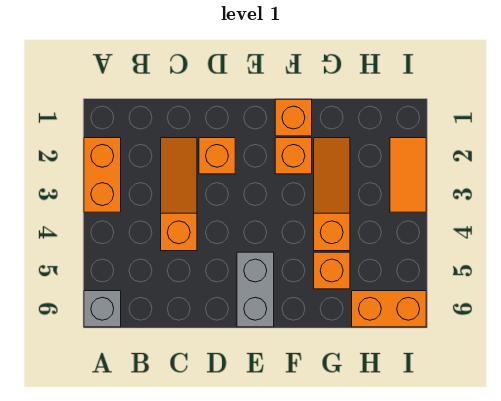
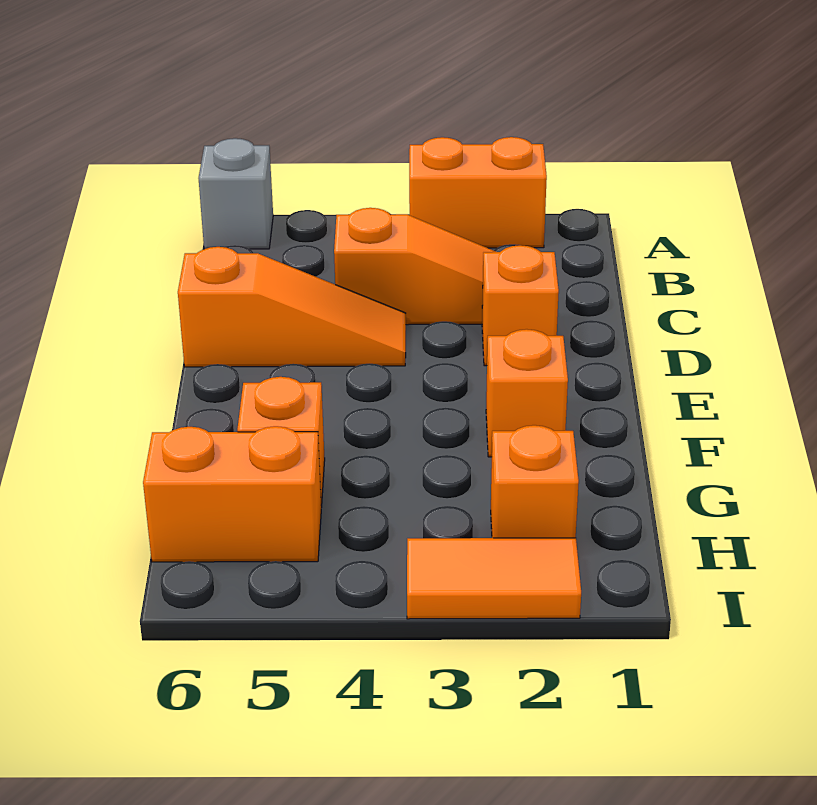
grey 1x2 brick [237,252,274,327] -> none
orange 1x1 brick [275,99,312,136] -> orange 1x1 brick moved to [491,425,579,538]
orange 1x3 slope [314,138,350,251] -> orange 1x3 slope moved to [178,247,406,367]
orange 1x2 brick [352,291,426,327] -> orange 1x2 brick turned to [143,426,321,562]

